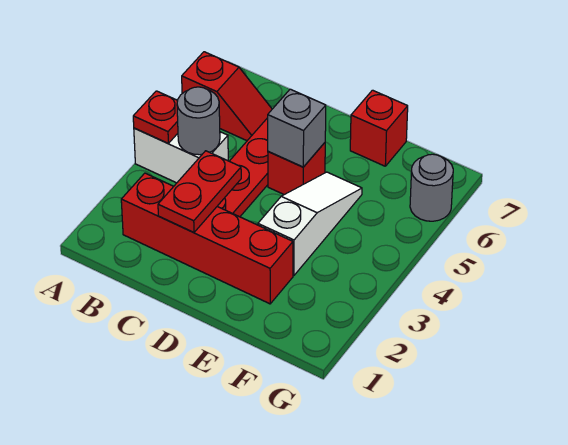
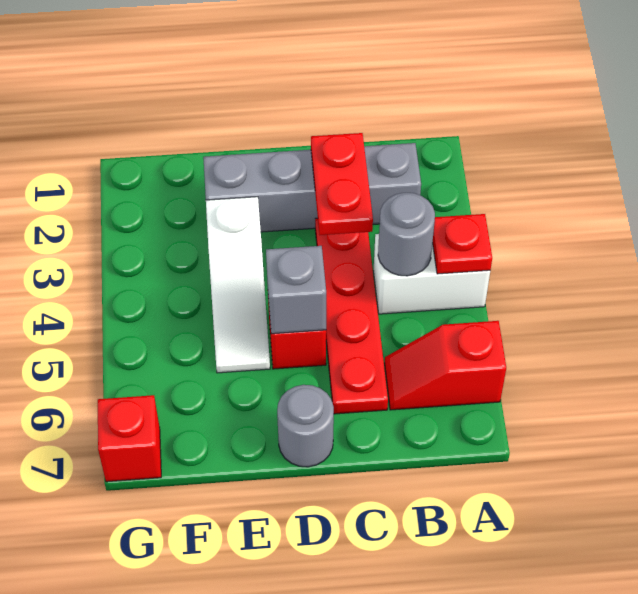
red 1x4 brick [121,173,293,304] -> grey 1x4 brick [203,143,421,232]
red 1x1 brick [350,90,408,166] -> red 1x1 brick moved to [98,395,161,482]
grey 1x1 round brick [410,154,453,221] -> grey 1x1 round brick moved to [277,385,334,467]

